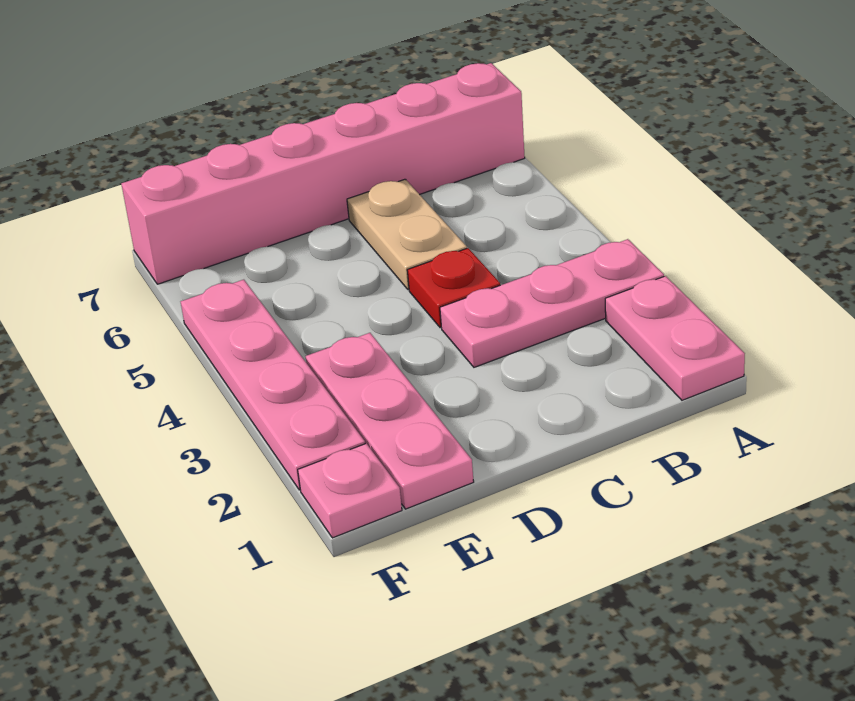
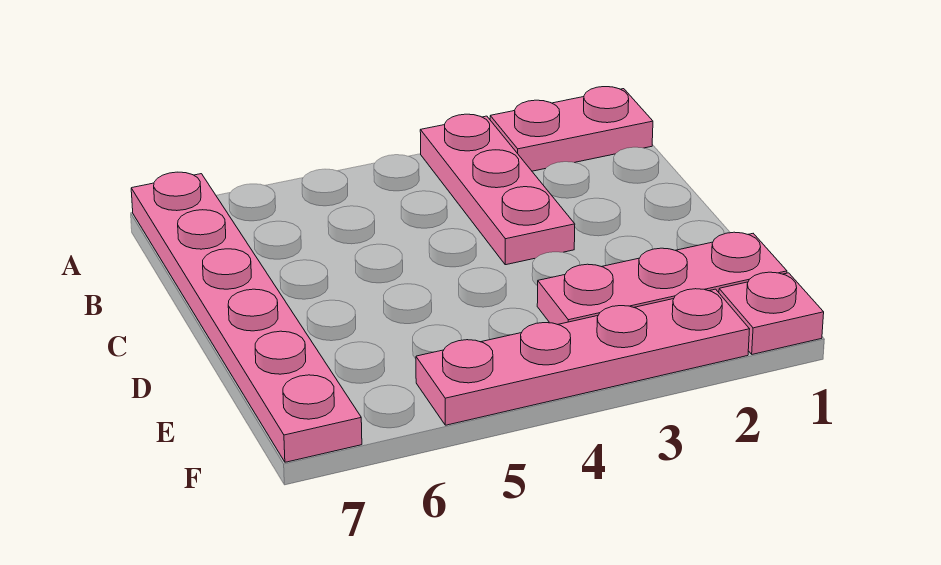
pink 1x6 brick [121,63,525,284] -> pink 1x6 plate [131,172,362,462]
red 1x1 plate [407,248,500,328] -> none
tan 1x2 plate [347,179,467,290] -> none

